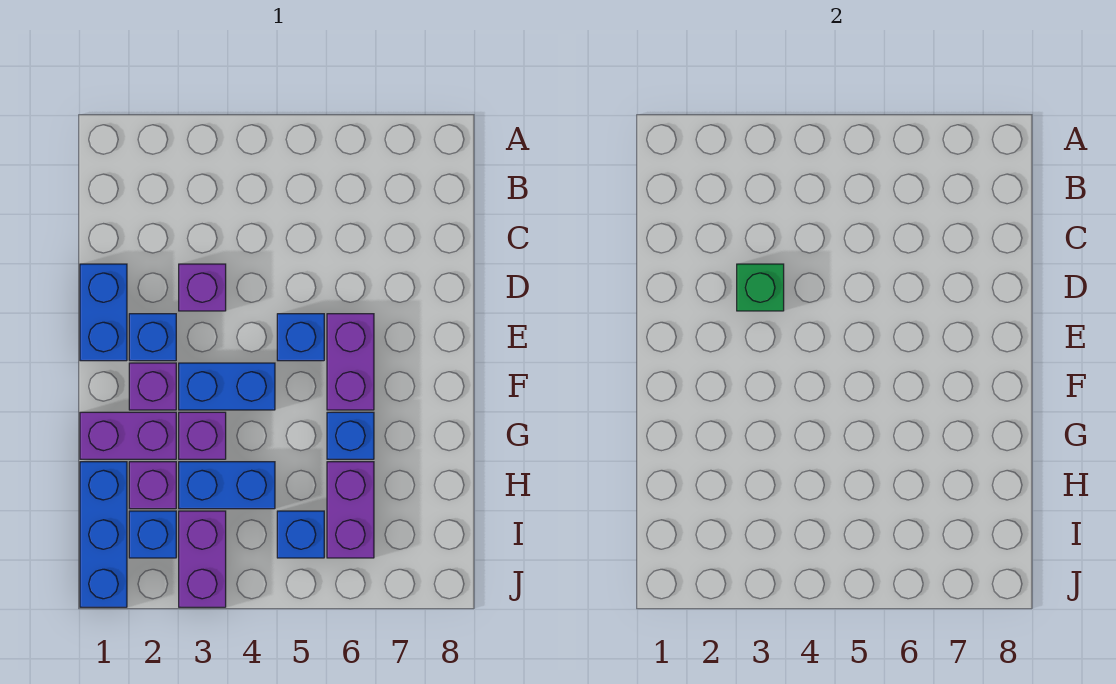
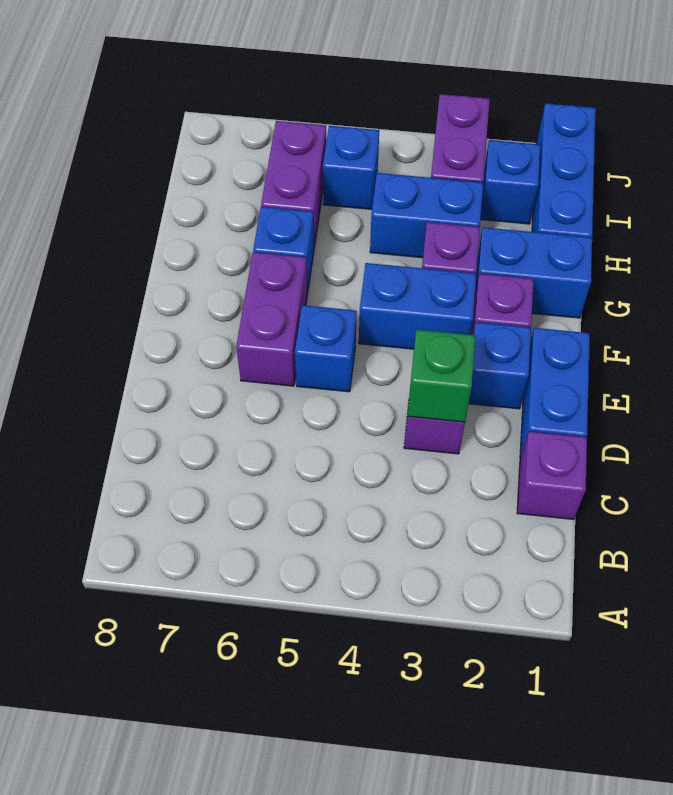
purple 1x2 brick [80,412,176,459] -> blue 1x2 brick [474,227,592,318]
purple 1x1 brick [129,462,176,509] -> purple 1x1 brick moved to [517,432,587,519]

